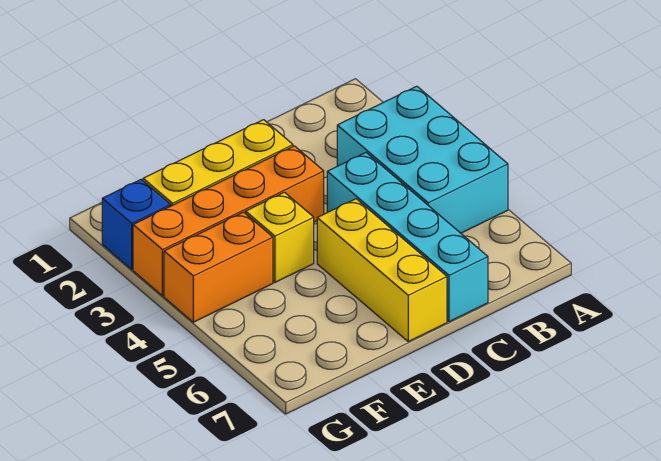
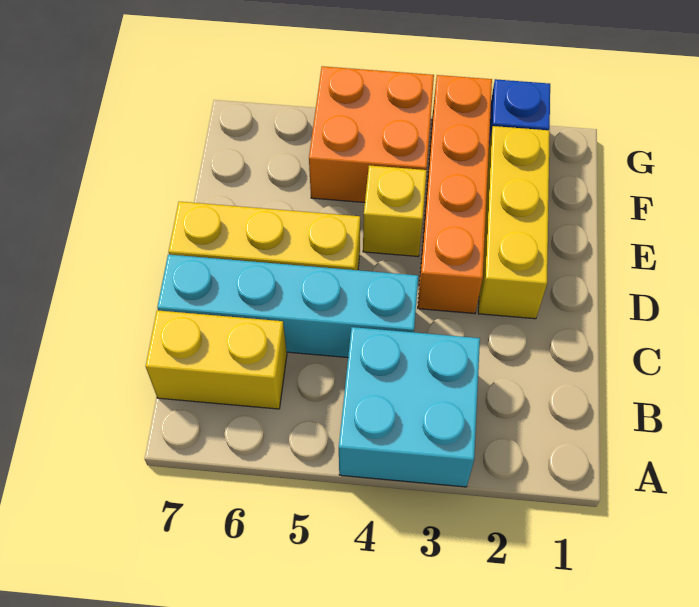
cyan 2x3 brick [337,86,508,233] -> cyan 2x2 brick [339,327,480,487]
none -> yellow 1x2 brick [146,310,287,409]
orange 1x2 brick [164,212,273,322] -> orange 2x2 brick [309,66,434,202]

